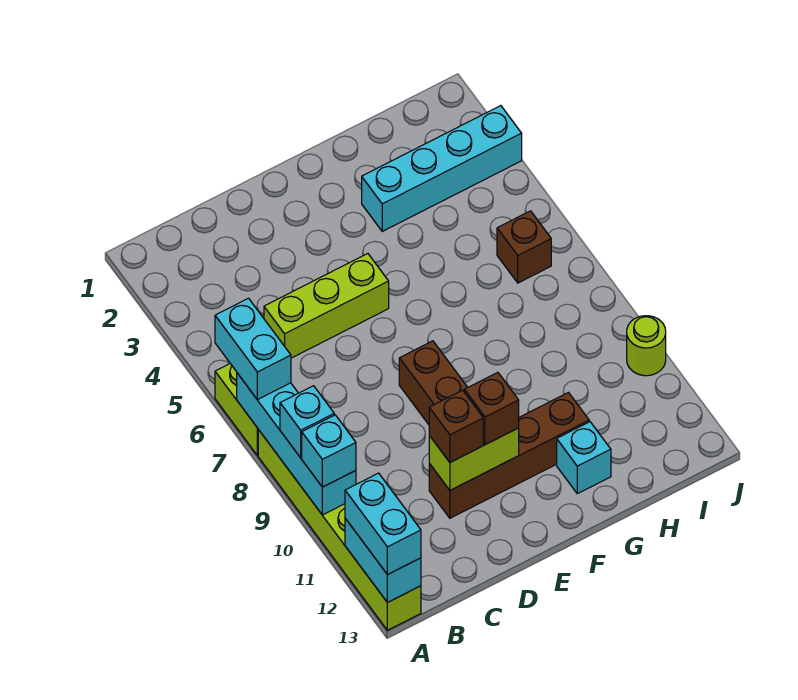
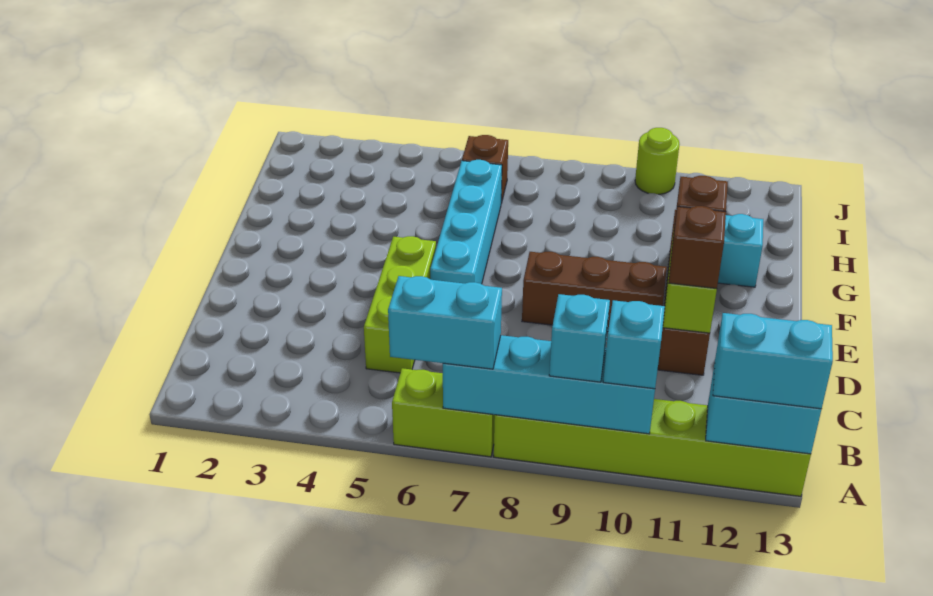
cyan 1x4 brick [362,106,522,231] -> cyan 1x4 brick moved to [430,160,502,284]

